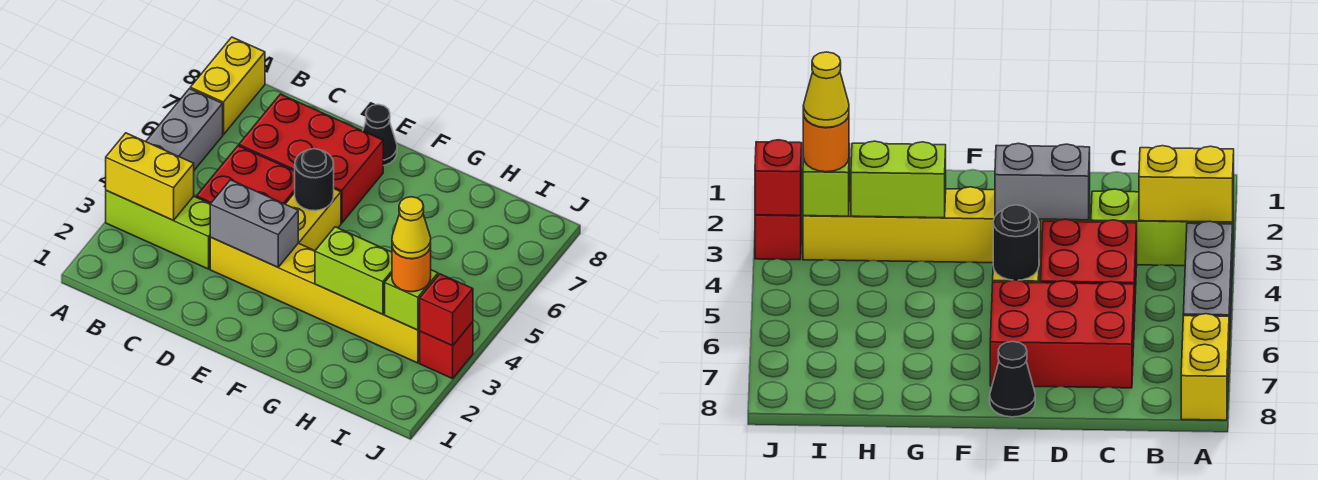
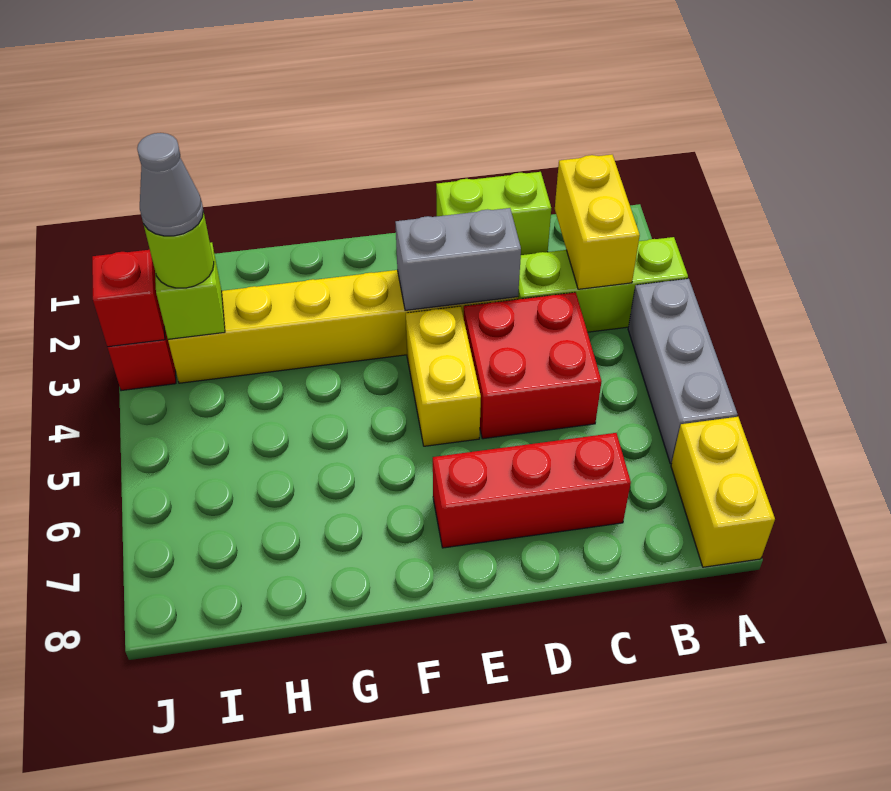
yellow 1x2 brick [106,133,194,220] -> yellow 1x2 brick turned to [555,155,640,289]
red 2x3 brick [239,94,383,223] -> red 1x3 brick [433,433,631,548]
black 1x1 round brick [295,149,334,211] -> none
black 1x1 cone [363,105,397,166] -> none
lime 1x2 brick [315,227,392,314] -> lime 1x2 brick moved to [436,172,551,255]
orange 1x1 round brick [392,246,431,292] -> lime 1x1 round brick [144,212,214,288]
yellow 1x1 cone [392,197,431,259] -> grey 1x1 cone [137,133,203,236]

